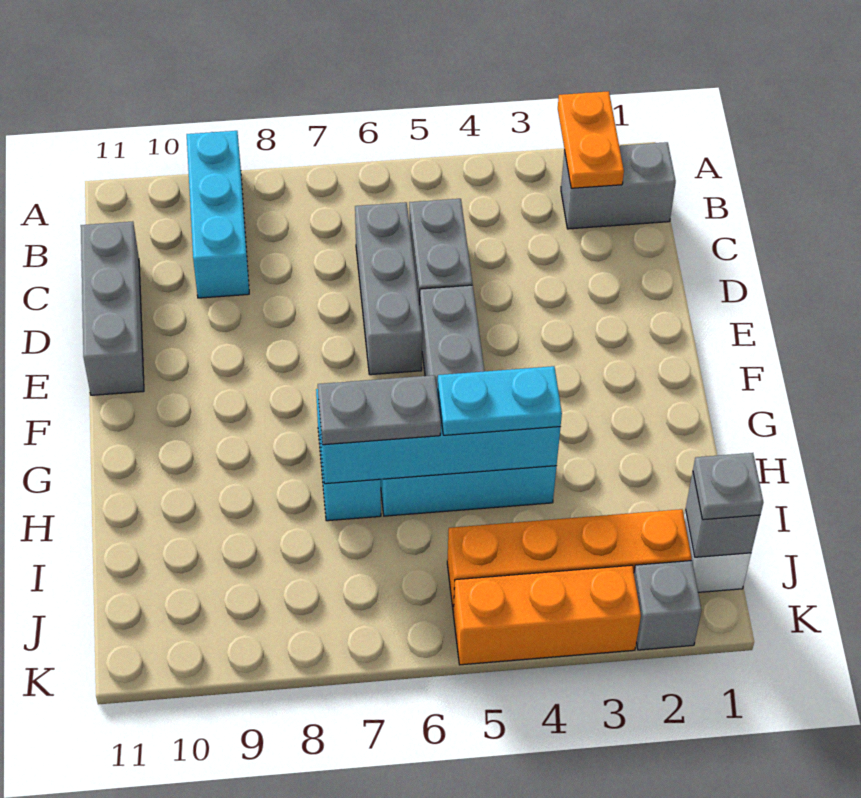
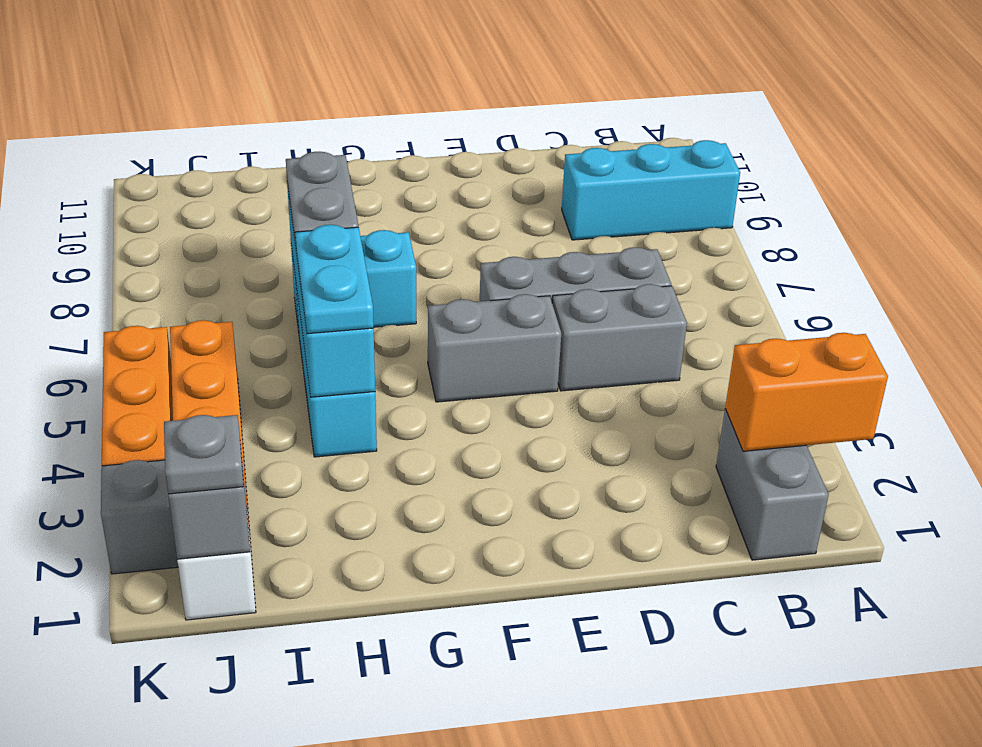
orange 1x2 plate [558,91,624,188] -> orange 1x2 brick [725,333,888,451]
grey 1x3 brick [81,222,144,395] -> none

